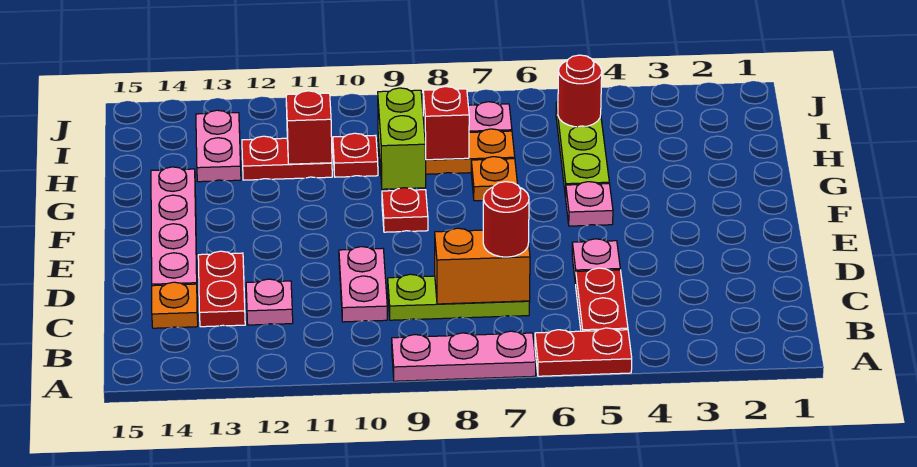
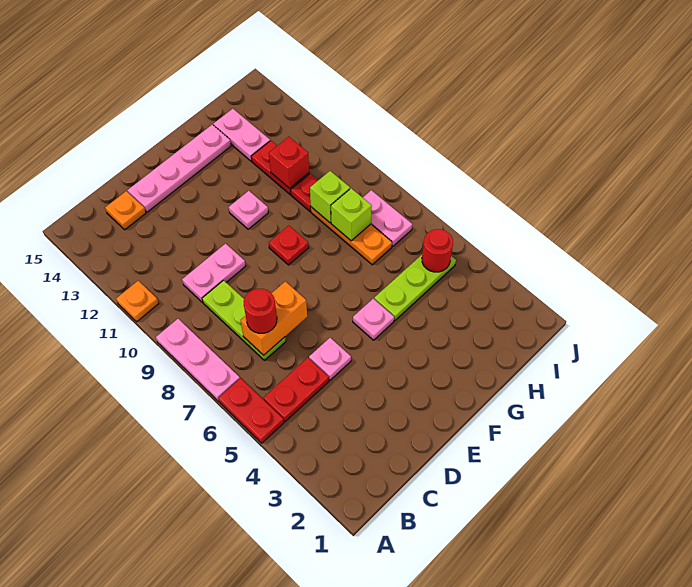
orange 1x2 brick [435,228,530,304] -> orange 1x2 brick turned to [240,281,307,355]
pink 1x1 plate [246,279,293,325] -> pink 1x1 plate moved to [229,191,268,229]
red 1x2 plate [198,251,245,327] -> none
orange 1x1 plate [471,157,518,201] -> orange 1x1 plate moved to [116,281,159,322]
lime 1x2 brick [378,88,426,189] -> lime 1x1 brick [310,171,350,223]
red 1x1 brick [423,87,469,160] -> lime 1x1 brick [331,188,372,241]
pink 1x2 plate [196,110,241,182] -> pink 1x2 plate turned to [213,109,270,161]

